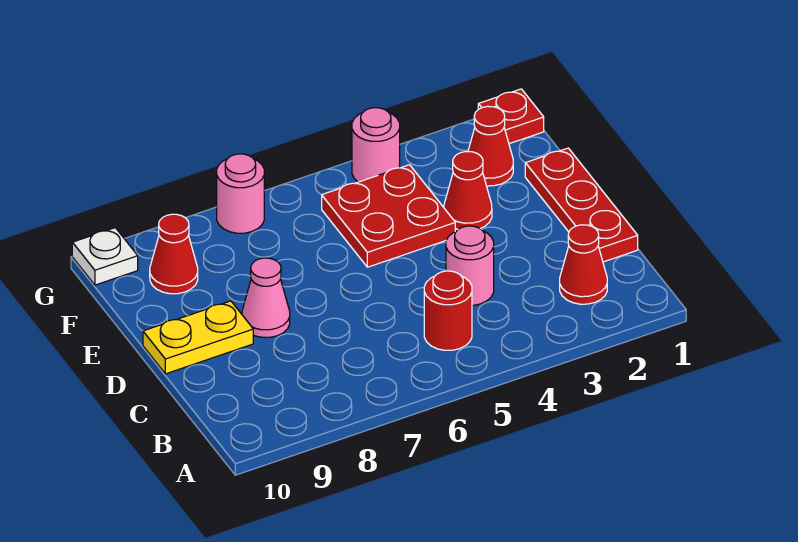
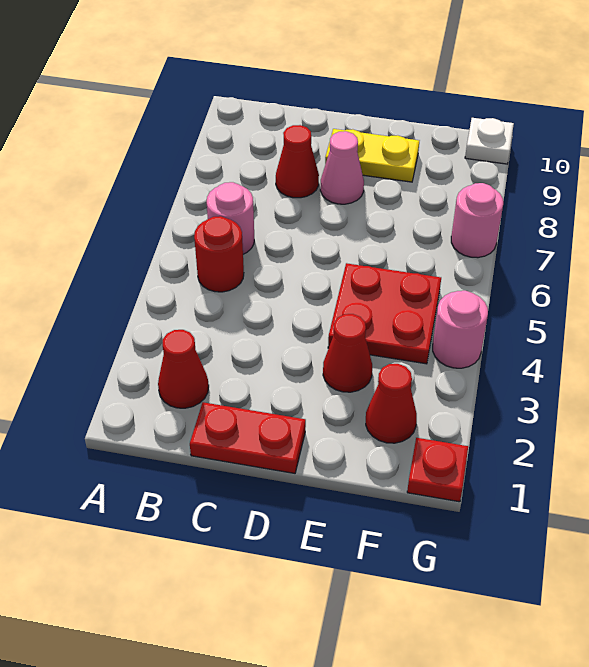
red 1x3 plate [525,148,638,262] -> red 1x2 plate [190,402,306,473]
pink 1x1 round brick [446,226,494,305] -> pink 1x1 round brick moved to [206,182,254,254]
yellow 1x2 plate [143,301,253,374] -> yellow 1x2 plate turned to [325,129,419,182]
red 1x1 cone [150,214,198,294] -> red 1x1 cone moved to [276,125,319,198]

